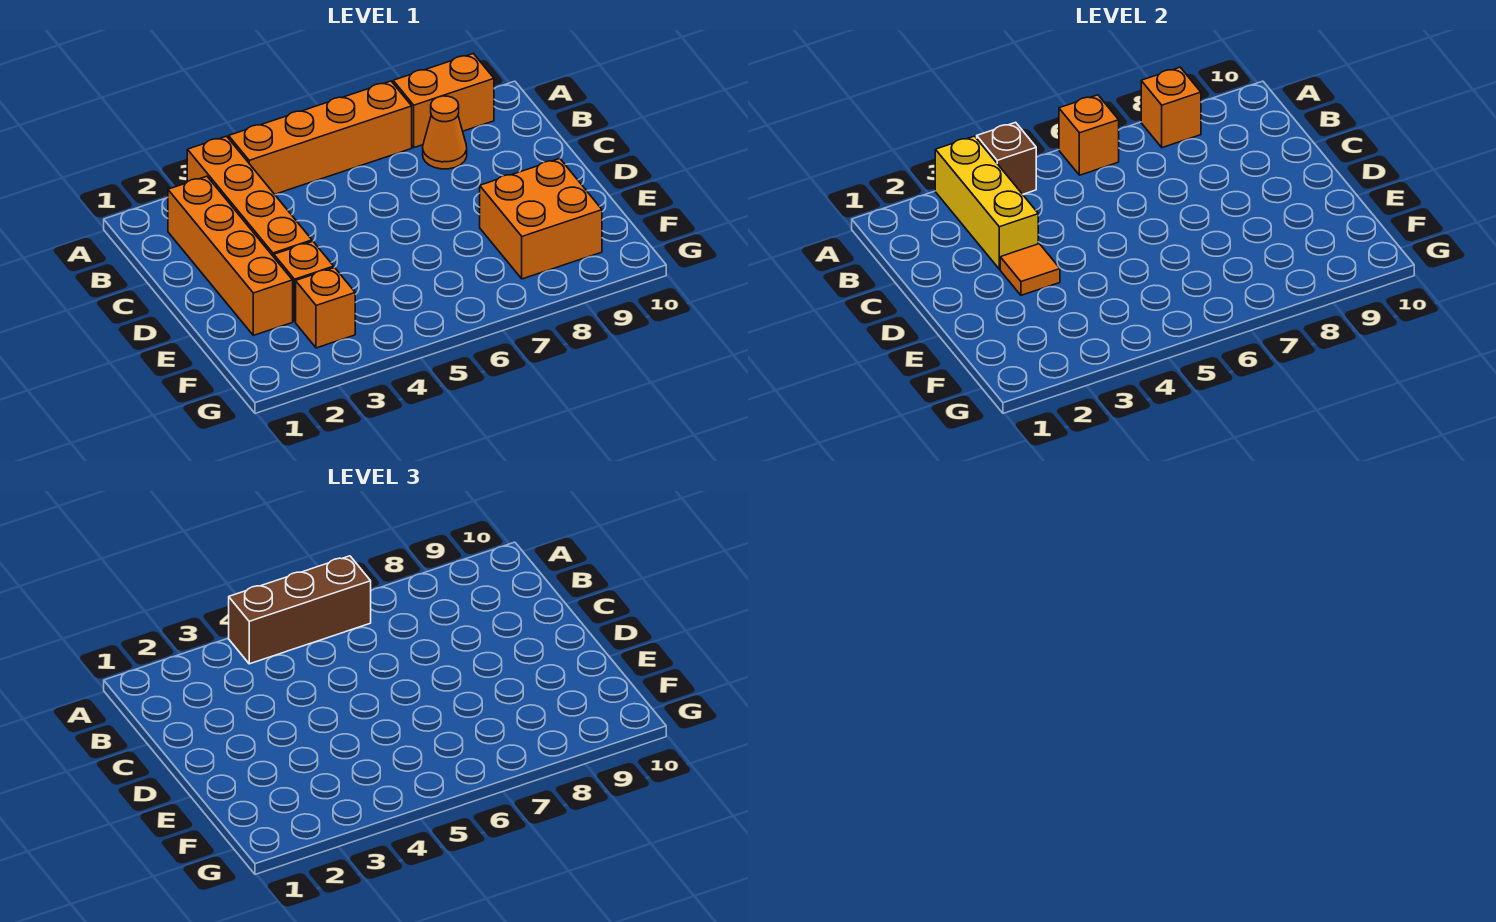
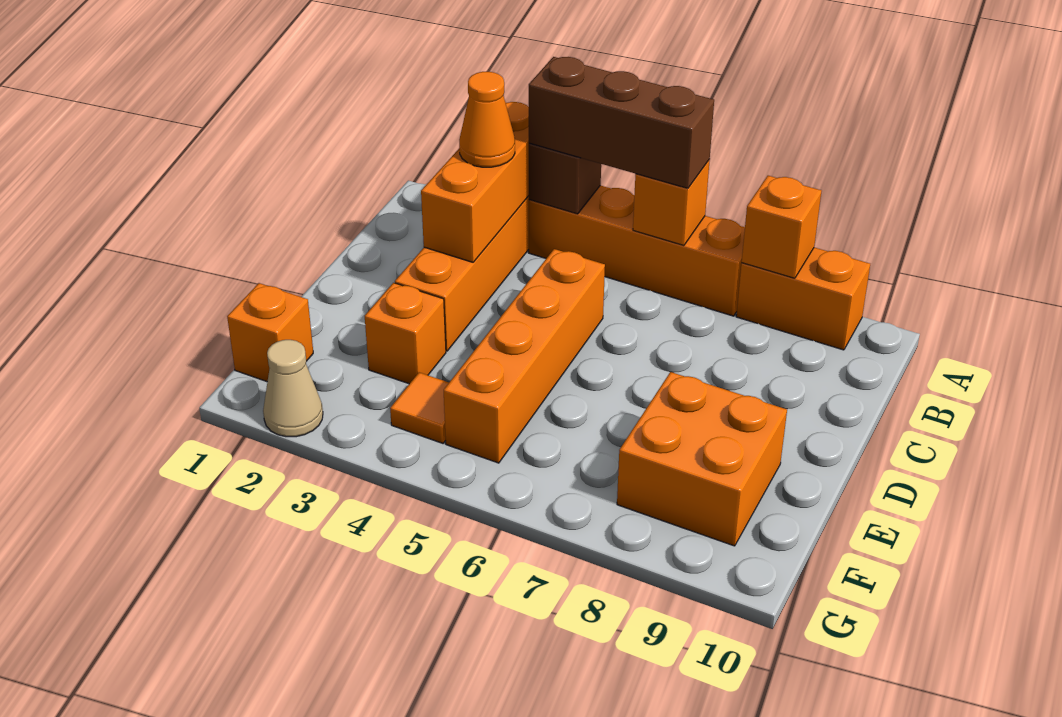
yellow 1x3 brick [935,136,1038,269] -> orange 1x3 brick [421,102,529,262]
orange 1x4 brick [168,176,293,335] -> orange 1x4 brick moved to [444,249,605,463]
orange 1x1 cone [423,96,467,169] -> orange 1x1 cone moved to [459,72,515,167]
orange 1x1 tile [1000,244,1060,295] -> orange 1x1 tile moved to [390,372,449,443]
orange 1x1 brick [296,268,355,348] -> orange 1x1 brick moved to [227,283,313,382]
none -> tan 1x1 cone [263,340,323,437]

